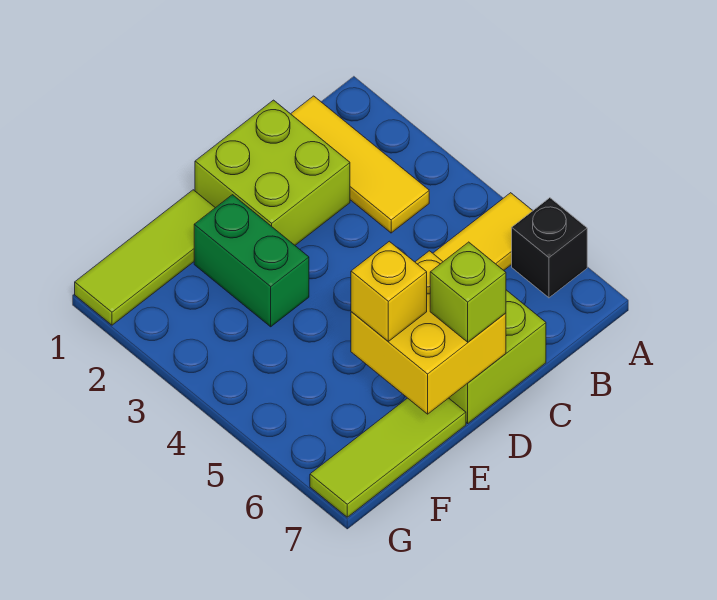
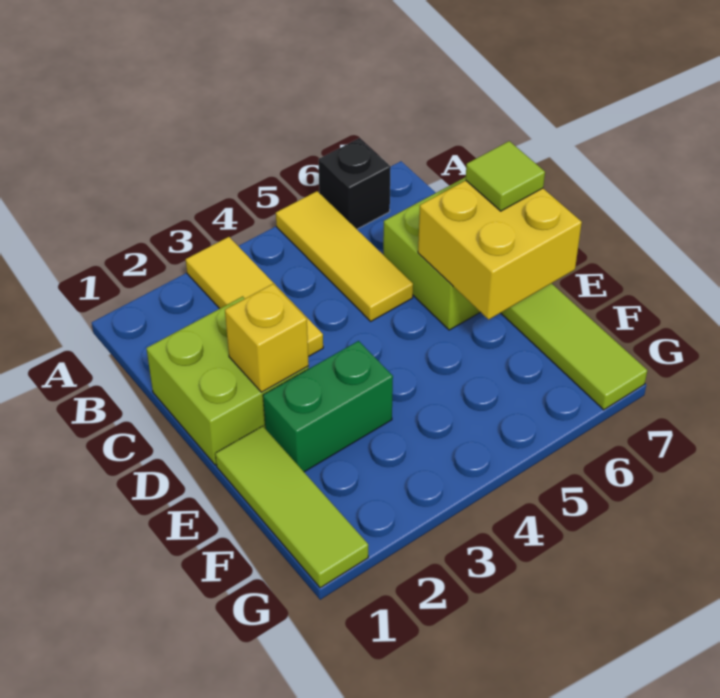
yellow 1x3 tile [291,96,429,233] -> yellow 1x3 tile turned to [186,237,323,357]
lime 1x1 brick [430,242,506,342] -> lime 1x1 tile [466,141,545,211]
yellow 1x1 brick [351,241,427,341] -> yellow 1x1 brick moved to [225,284,309,392]

